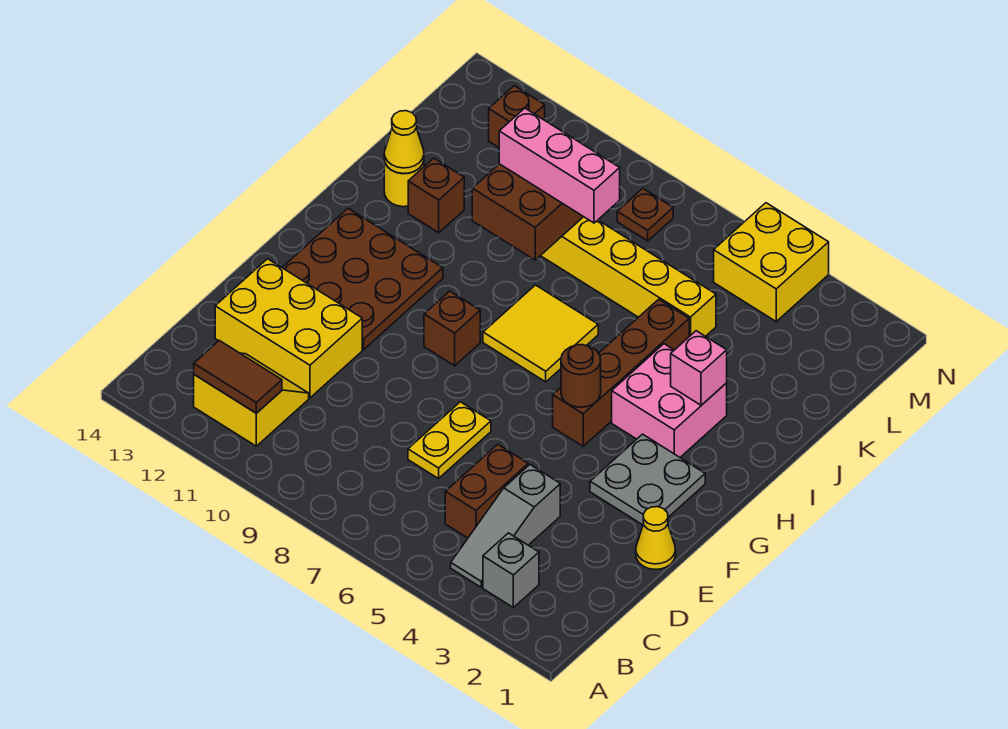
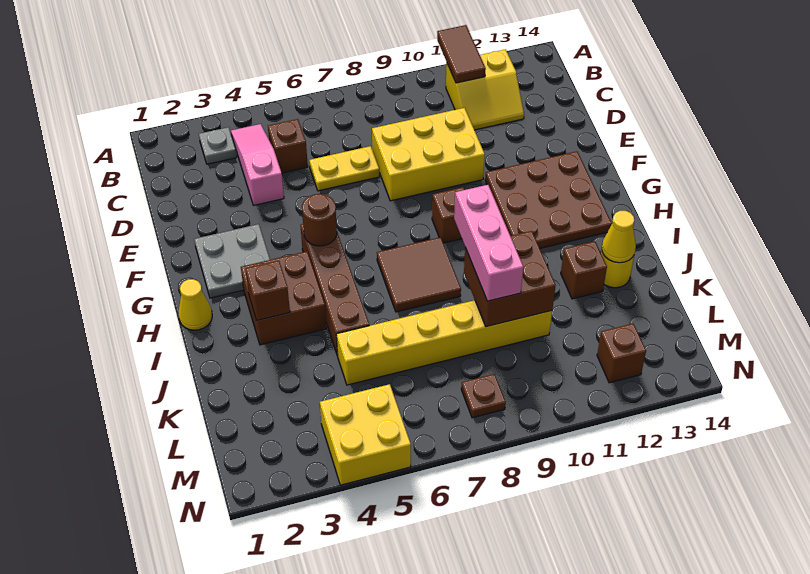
grey 1x1 brick [483,533,539,607] -> grey 1x1 plate [199,127,237,164]
grey 1x3 slope [451,465,560,587] -> pink 1x3 slope [231,124,284,205]
brown 1x2 tile [194,340,282,413] -> brown 1x2 tile turned to [437,25,486,83]
brown 1x2 brick [445,444,528,538] -> brown 1x1 brick [268,119,308,173]
yellow 1x2 plate [408,402,491,479] -> yellow 1x2 plate turned to [309,146,380,191]
yellow 2x3 brick [215,259,362,398] -> yellow 2x3 brick moved to [372,108,485,201]
yellow 1x1 cone [636,507,676,569] -> yellow 1x1 cone moved to [178,279,212,330]
pink 2x2 brick [612,344,727,457] -> brown 2x2 brick [241,251,327,345]
yellow 2x2 tile [483,285,598,382] -> brown 2x2 tile [377,237,461,312]
pink 1x1 brick [671,331,727,405] -> brown 1x1 brick [245,261,290,320]
pink 1x3 brick [499,108,620,223] -> pink 1x3 brick turned to [454,185,523,301]

